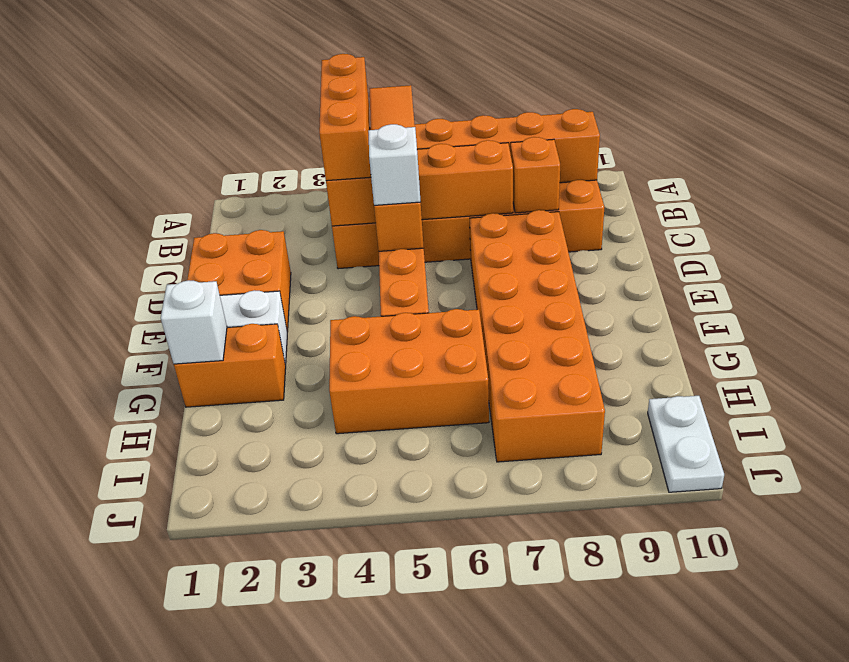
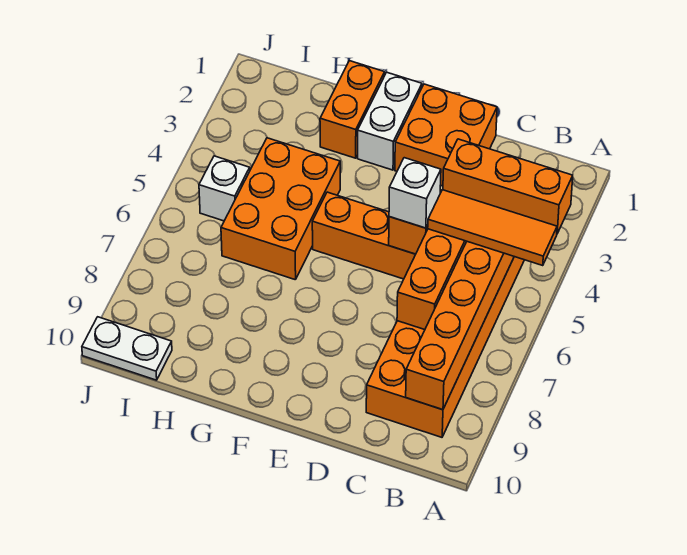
orange 1x1 brick [511,137,560,213] -> none
orange 2x6 brick [470,210,605,462] -> none
white 1x1 brick [161,280,227,364] -> white 1x1 brick moved to [199,156,250,221]

